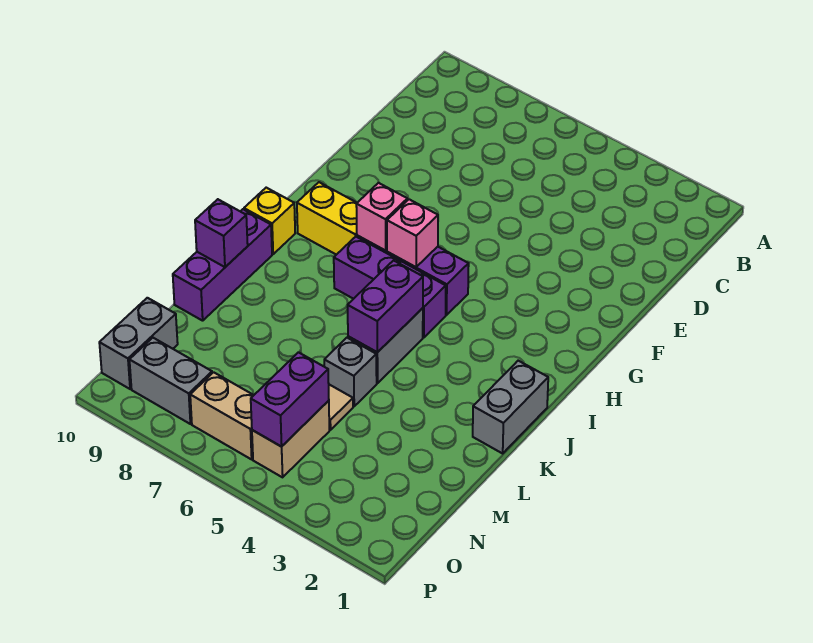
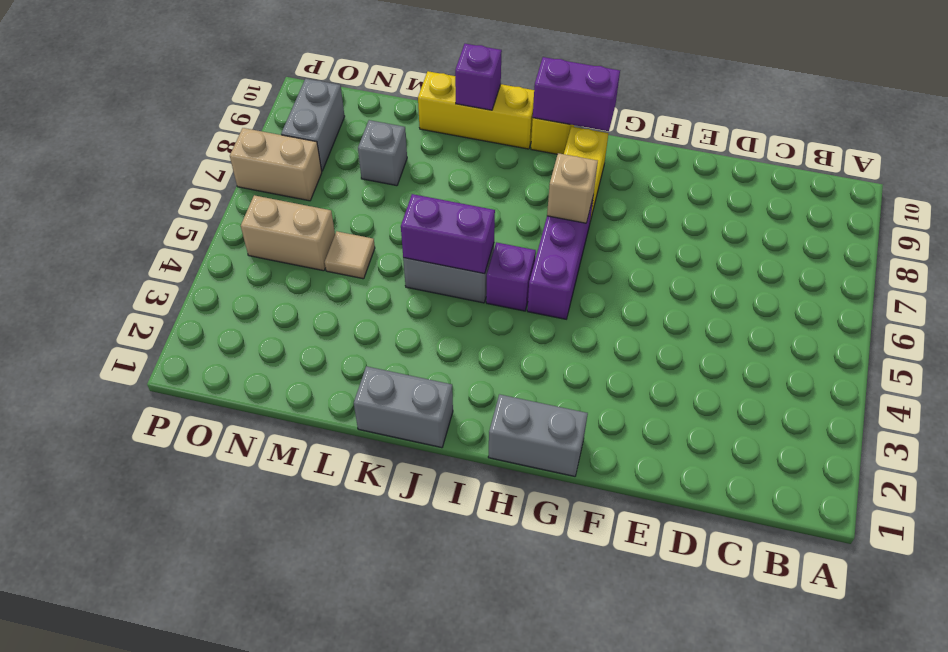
pink 1x1 brick [387,199,438,267] -> none
pink 1x1 brick [356,183,407,251] -> tan 1x1 brick [547,153,598,223]
purple 1x3 brick [334,237,446,338] -> purple 1x1 brick [486,242,536,311]
purple 1x3 brick [173,209,272,321] -> yellow 1x3 brick [418,71,534,149]
grey 1x1 brick [324,338,377,406] -> grey 1x1 brick moved to [358,120,407,186]
purple 1x2 brick [251,352,329,447] -> purple 1x2 brick moved to [533,57,620,131]
grey 1x2 brick [99,298,178,389] -> grey 1x2 brick moved to [488,394,588,476]
tan 1x2 brick [190,372,254,459] -> tan 1x2 brick turned to [230,128,322,201]

